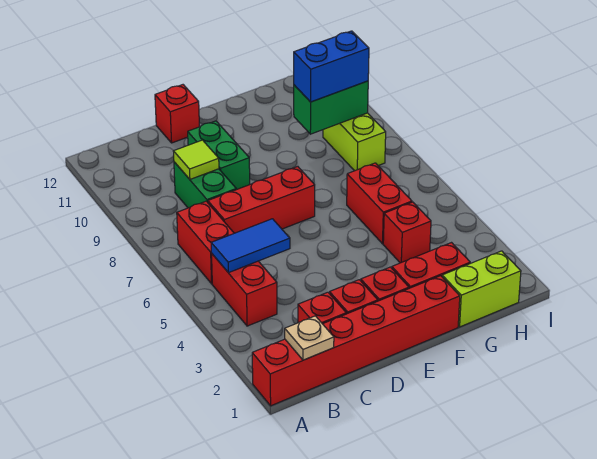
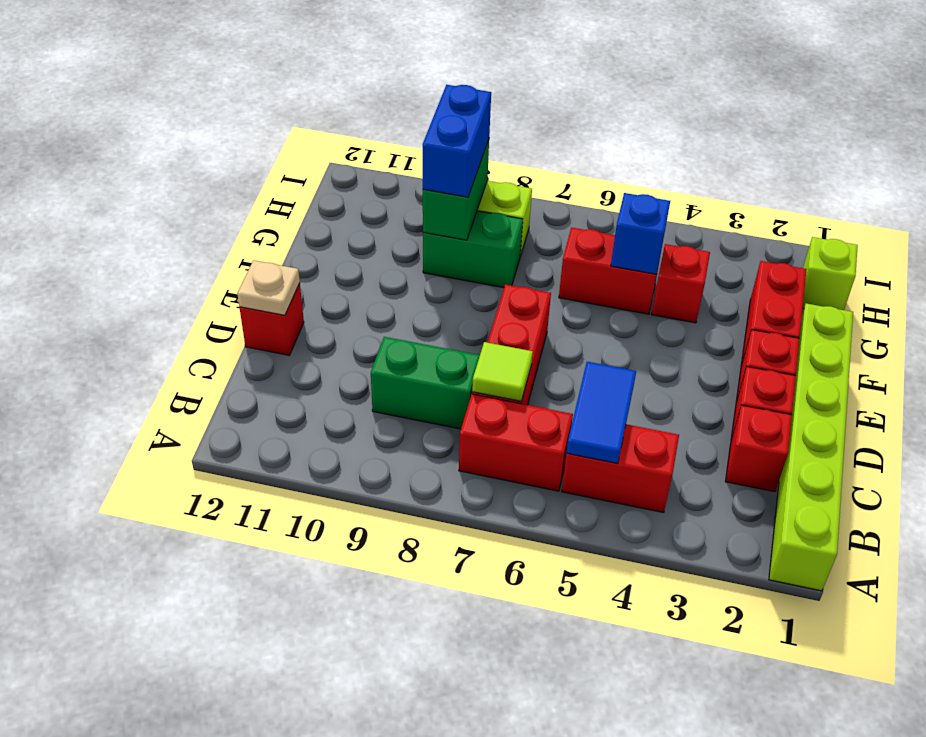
red 1x6 brick [252,276,460,406] -> lime 1x6 brick [769,303,853,591]
tan 1x1 plate [285,316,334,360] -> tan 1x1 plate moved to [237,260,300,315]
lime 1x1 tile [173,140,219,179] -> lime 1x1 tile moved to [472,342,533,401]
green 1x2 brick [188,121,250,190] -> green 1x2 brick moved to [423,211,523,288]
lime 1x2 brick [442,251,521,327] -> lime 1x1 brick [803,237,858,310]
none -> blue 1x1 brick [611,193,670,274]

